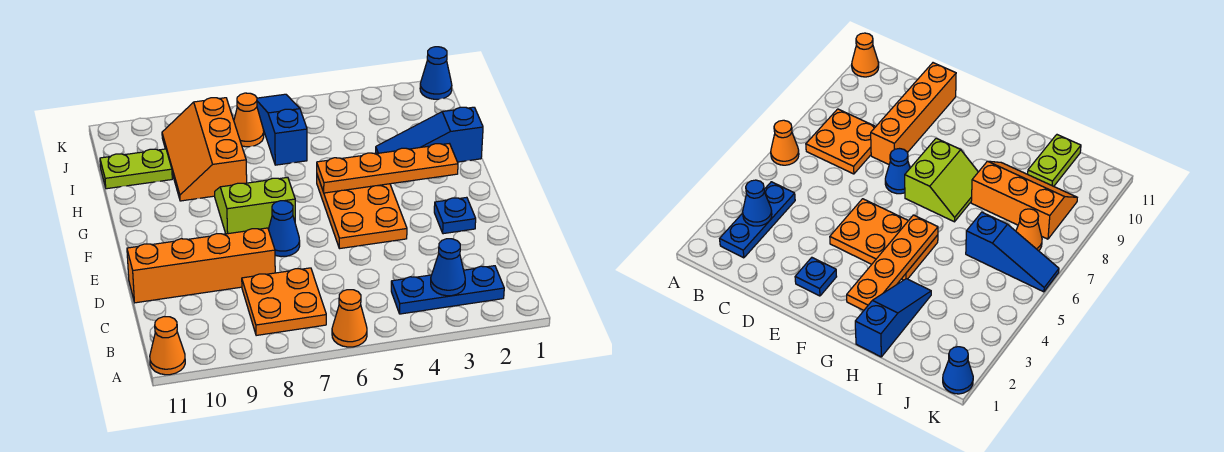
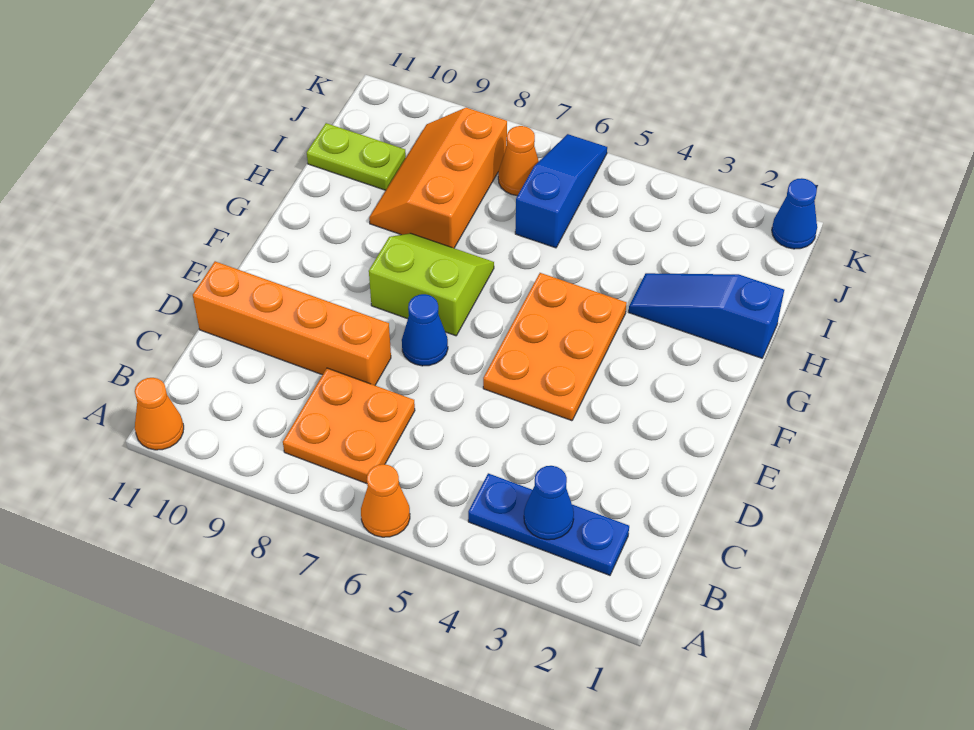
blue 1x1 plate [434,197,476,234] -> none
orange 1x4 plate [317,144,458,193] -> none

